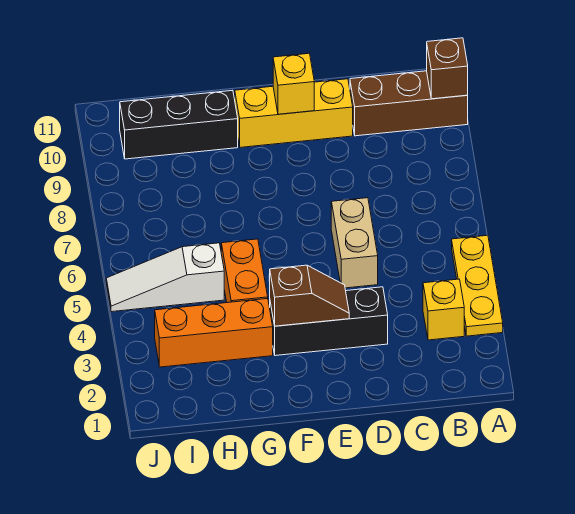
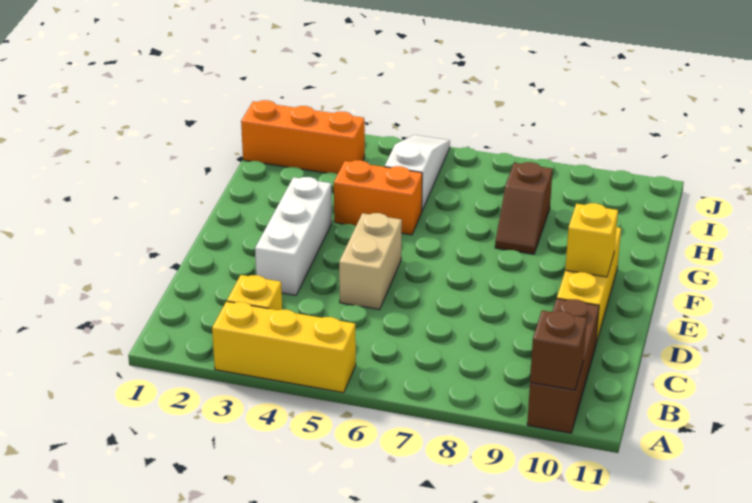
yellow 1x3 plate [452,235,503,336] -> yellow 1x3 brick [212,302,356,393]
black 1x3 brick [270,287,388,356] -> white 1x3 brick [255,177,332,295]
tan 1x2 brick [331,198,378,288] -> tan 1x2 brick turned to [339,213,402,310]
brown 1x2 slope [270,265,349,326] -> brown 1x2 slope moved to [495,162,553,254]
orange 1x3 brick [155,299,273,367] -> orange 1x3 brick turned to [241,100,365,174]
black 1x3 brick [120,90,238,159] -> none

